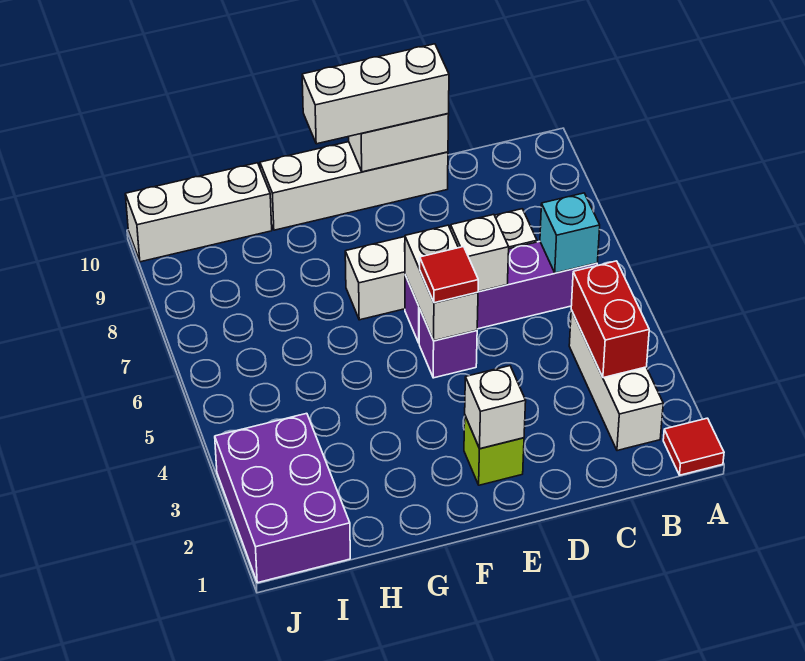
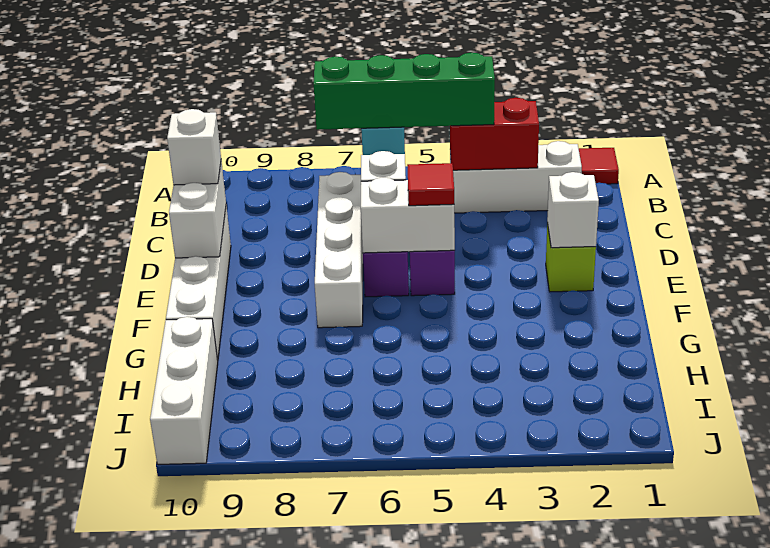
none -> green 1x4 brick [313,53,495,130]
white 1x3 brick [302,44,449,144] -> white 1x1 brick [167,109,221,185]
purple 2x3 brick [215,413,350,583] -> none

